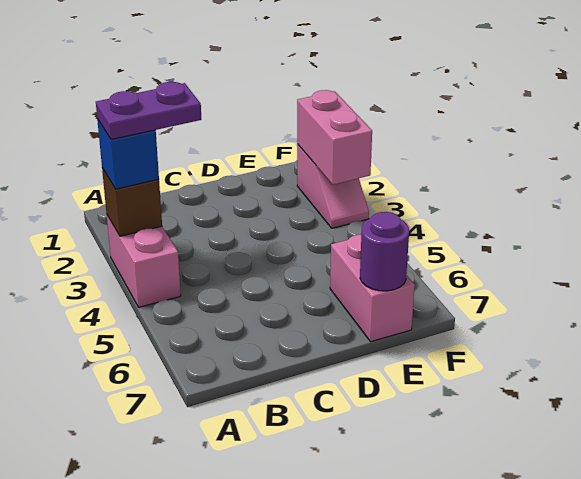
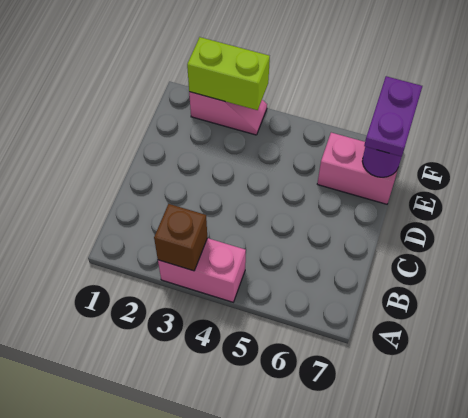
blue 1x1 brick [97,119,159,189] -> none
purple 1x2 plate [96,82,201,140] -> purple 1x2 plate moved to [364,76,422,157]
pink 1x2 brick [297,90,372,185] -> lime 1x2 brick [187,37,270,110]

